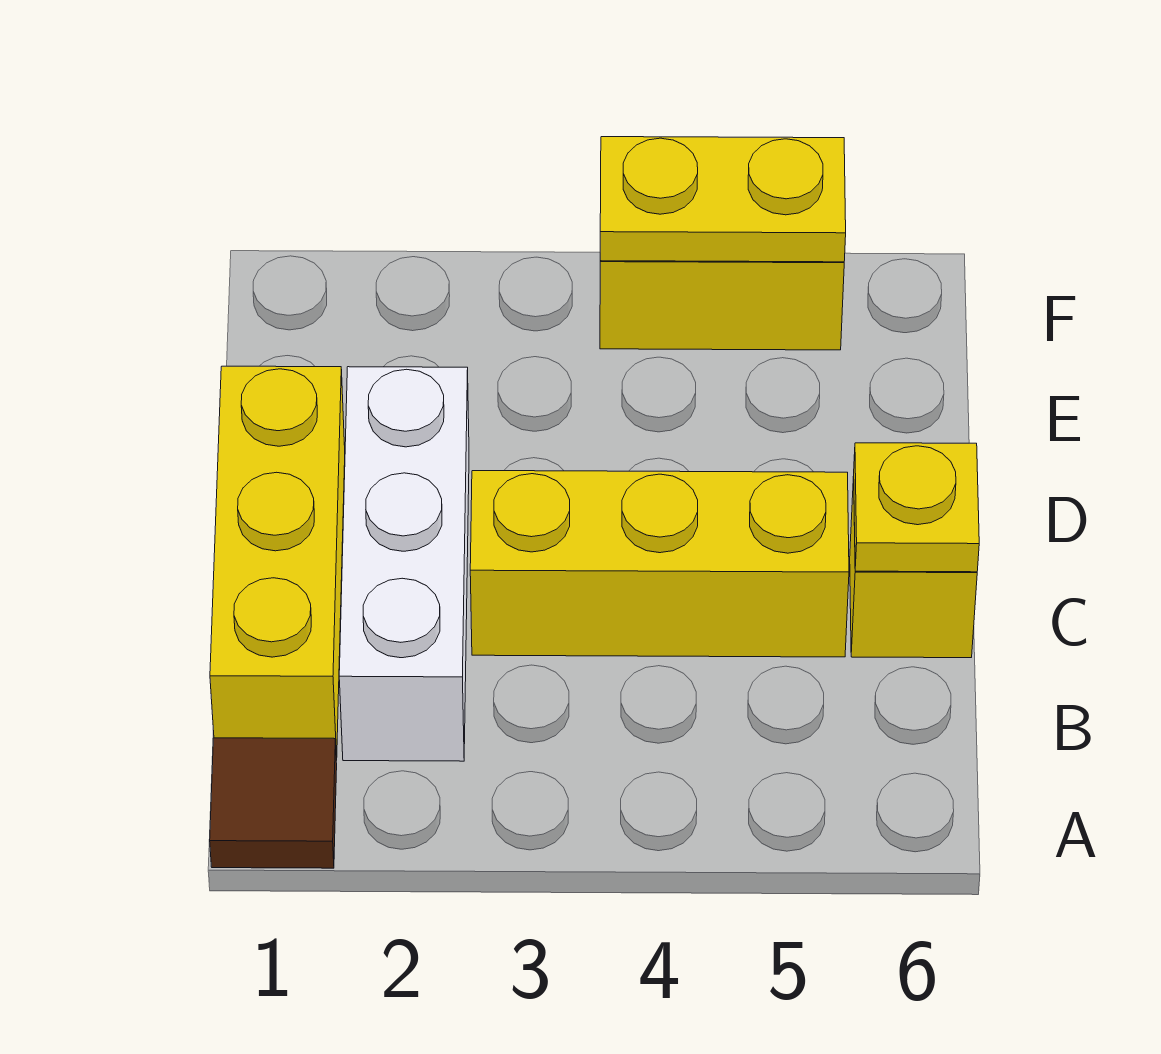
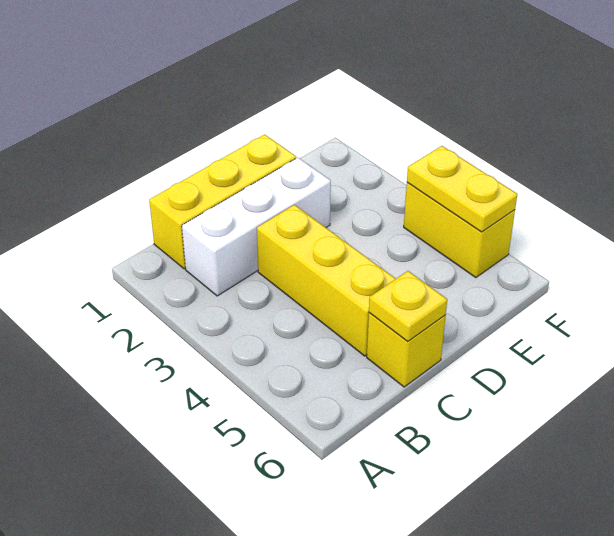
brown 1x1 tile [210,738,337,868] -> none

